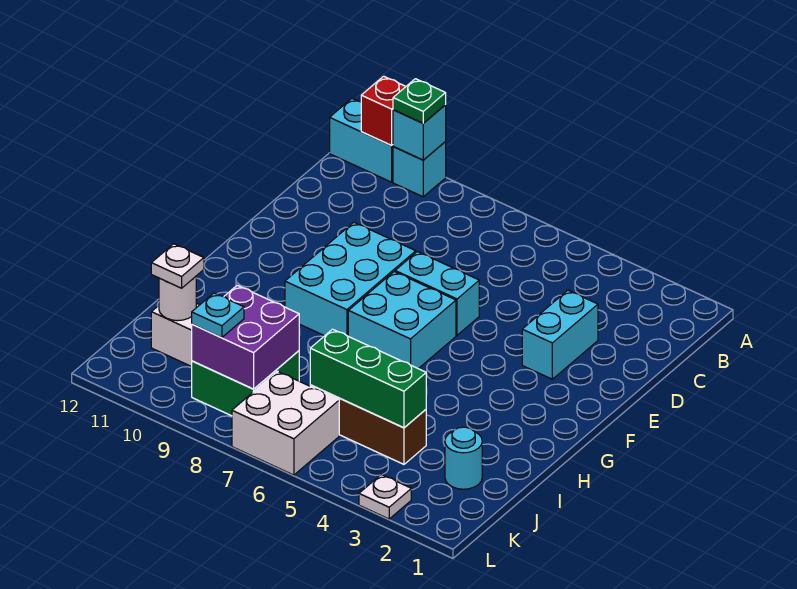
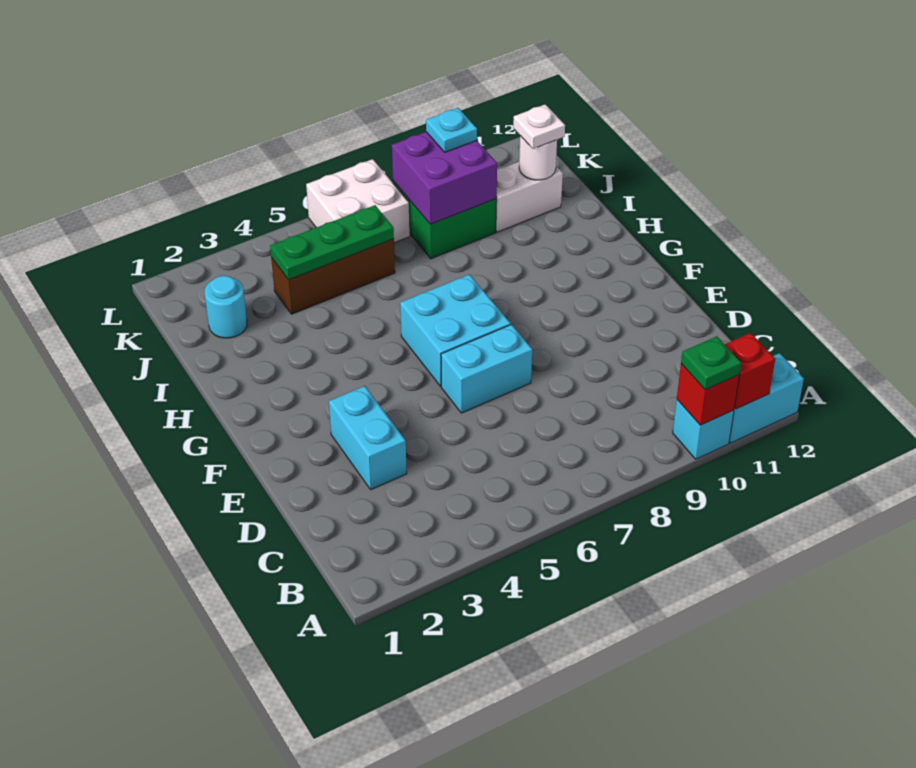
cyan 1x1 brick [393,105,446,160] -> red 1x1 brick [677,364,739,425]
cyan 2x3 brick [285,222,416,336] -> none
green 1x3 brick [310,329,426,428] -> green 1x3 plate [270,205,394,280]
white 1x1 plate [359,475,411,519] -> none

